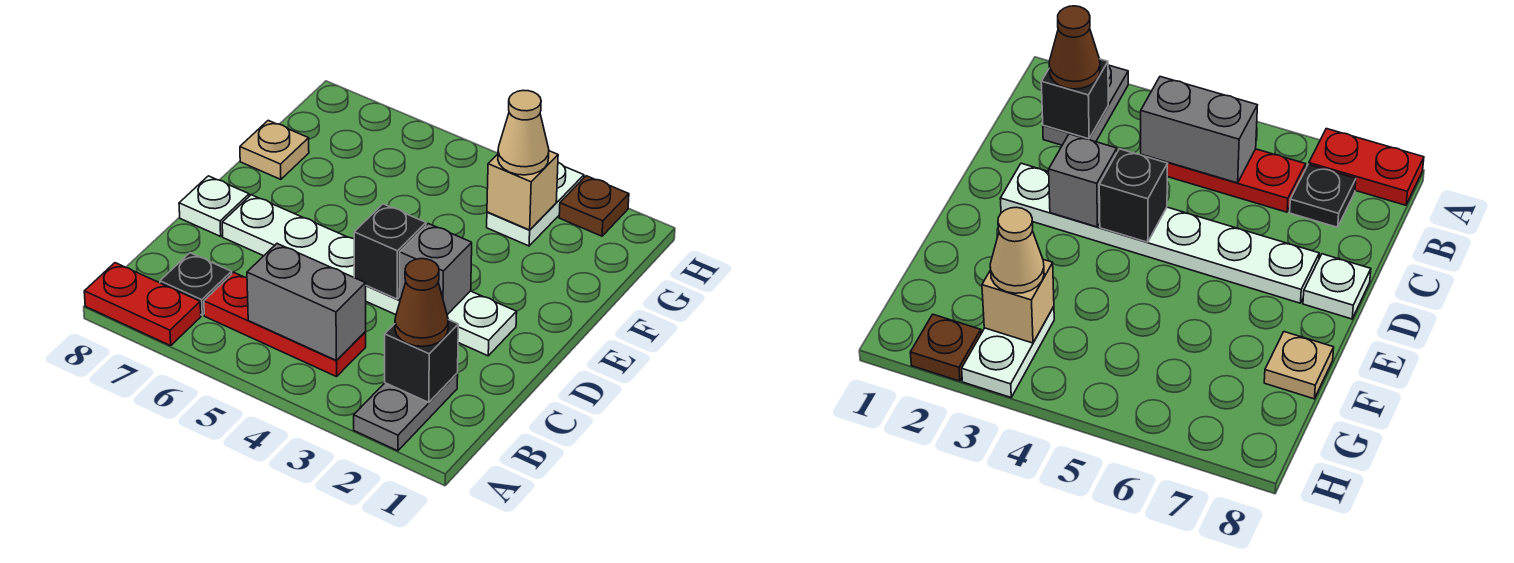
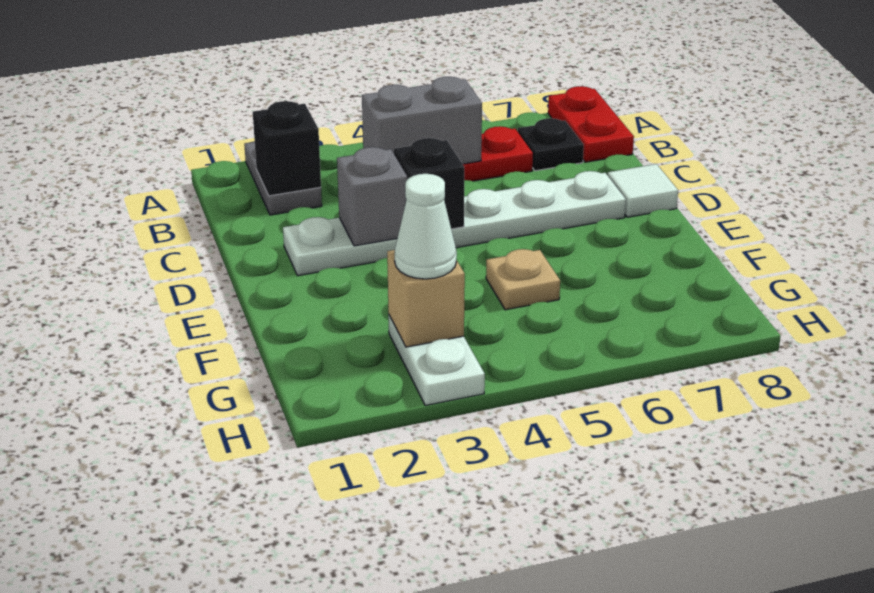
red 1x2 plate [84,263,201,346] -> red 1x2 plate turned to [548,86,634,162]
brown 1x1 cone [395,259,448,346] -> none
white 1x1 plate [179,176,249,236] -> white 1x1 tile [608,164,678,217]
tan 1x1 plate [240,120,309,179] -> tan 1x1 plate moved to [486,249,560,310]
tan 1x1 cone [498,90,549,175] -> white 1x1 cone [395,174,457,279]
brown 1x1 plate [559,176,629,236] -> none

